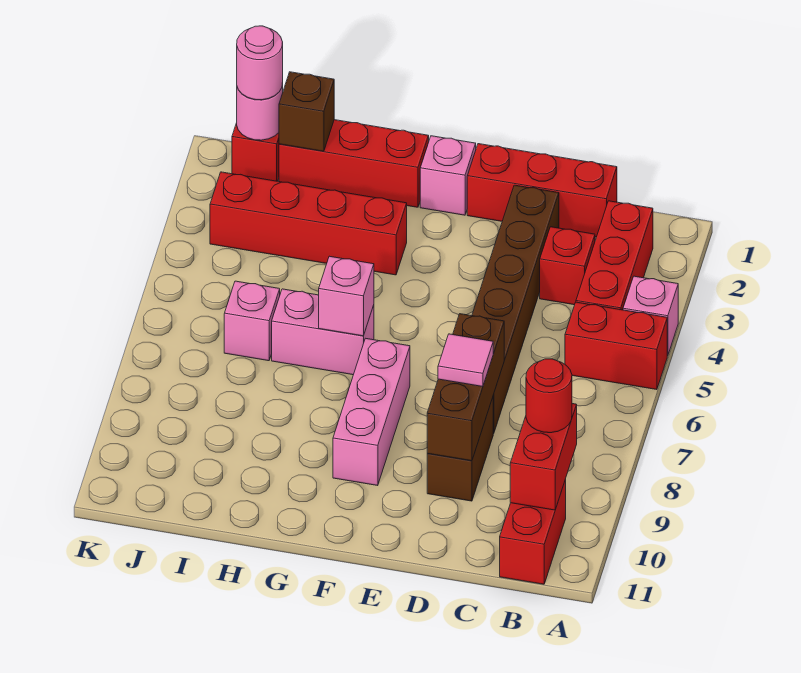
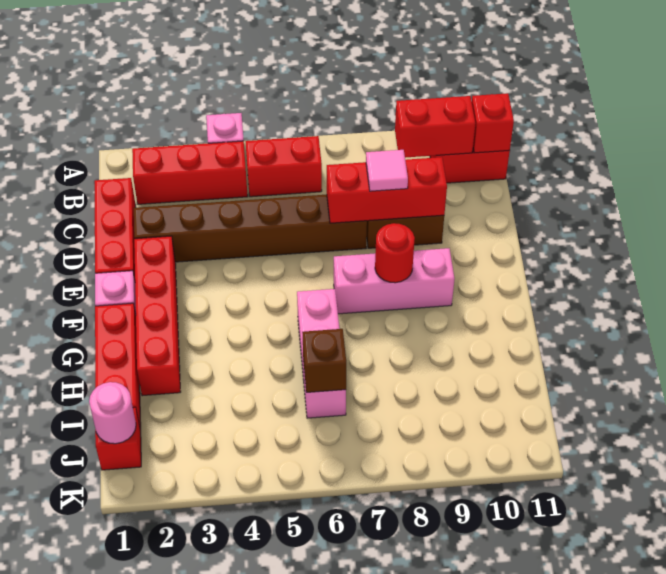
red 1x2 brick [565,302,667,390] -> red 1x2 brick turned to [245,136,322,197]
red 1x1 round brick [526,359,572,433] -> red 1x1 round brick moved to [375,223,415,283]
red 1x1 brick [540,227,595,305] -> red 1x1 brick moved to [472,93,514,153]
brown 1x3 brick [427,314,504,461] -> red 1x3 brick [327,157,447,223]
red 1x4 brick [210,172,407,275] -> red 1x4 brick moved to [134,236,181,396]
pink 1x1 brick [319,256,374,336] -> none
brown 1x1 brick [279,72,334,151] -> brown 1x1 brick moved to [302,329,346,392]
pink 1x1 round brick [237,26,283,100] -> none

